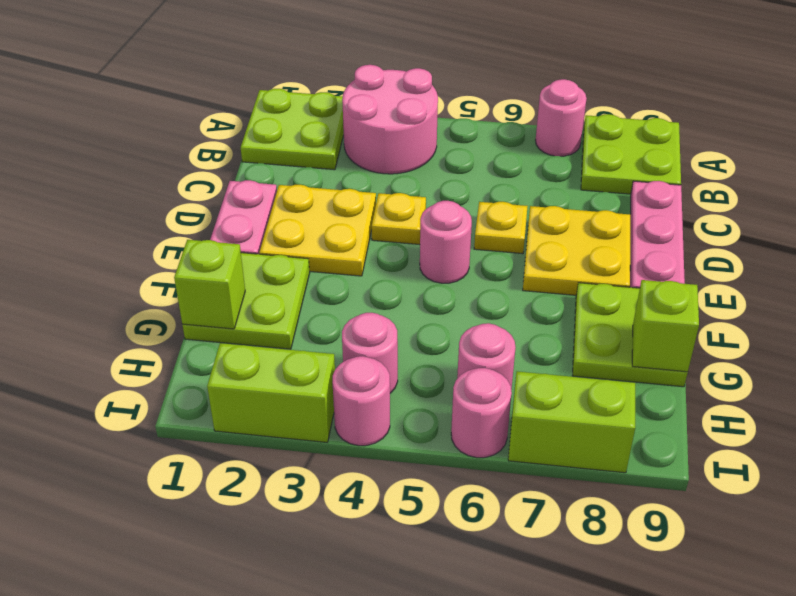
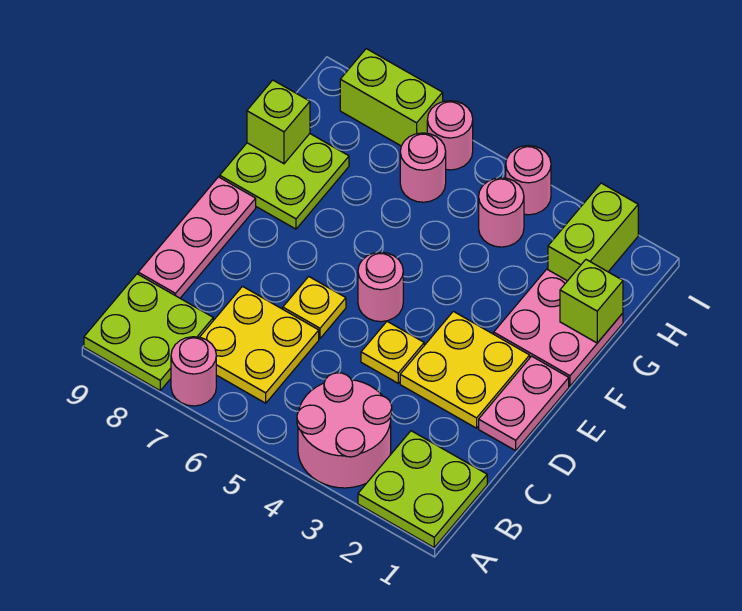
yellow 2x2 plate [523,206,630,295] -> yellow 2x2 plate moved to [200,286,319,403]
lime 2x2 plate [182,253,310,349] -> pink 2x2 plate [494,269,623,386]
lime 1x2 brick [207,343,335,442] -> lime 1x2 brick turned to [548,183,638,281]

